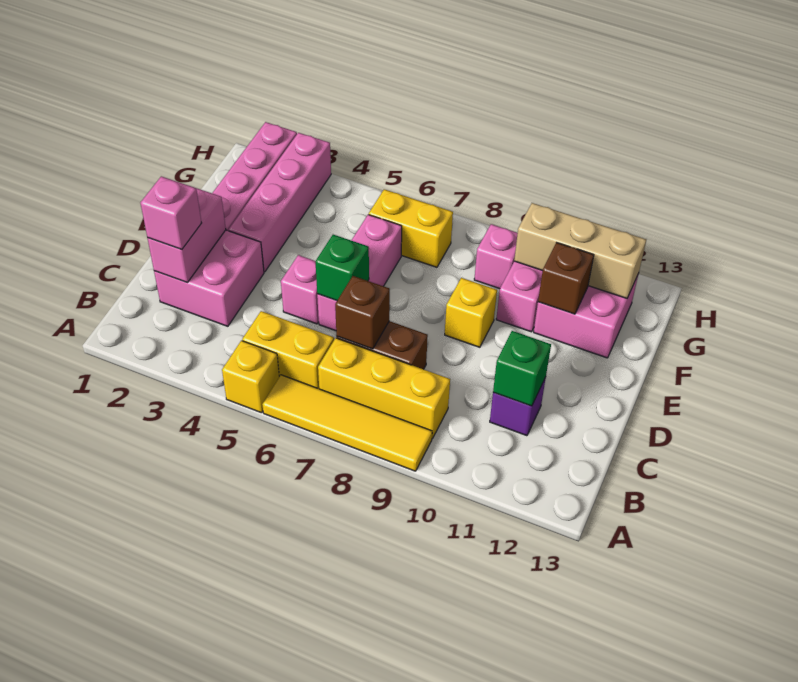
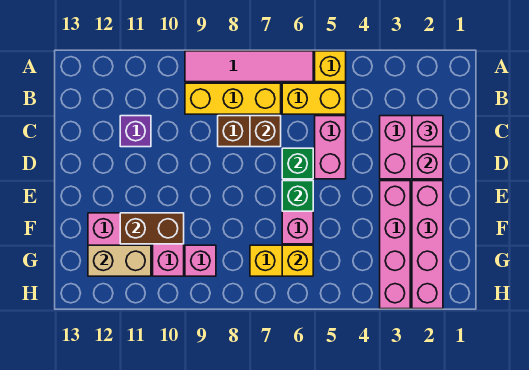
yellow 1x4 tile [262,375,432,471] -> pink 1x4 tile [185,51,313,82]
green 1x1 brick [493,331,551,406] -> green 1x1 brick moved to [282,181,313,211]
pink 1x1 brick [281,255,319,324] -> pink 1x2 brick [315,116,346,179]
yellow 1x1 brick [445,278,497,347] -> yellow 1x1 brick moved to [282,245,313,276]
brown 1x1 brick [538,243,594,314] -> brown 1x2 brick [120,213,184,244]
tan 1x3 brick [514,203,646,298] -> tan 1x2 brick [88,245,151,276]

